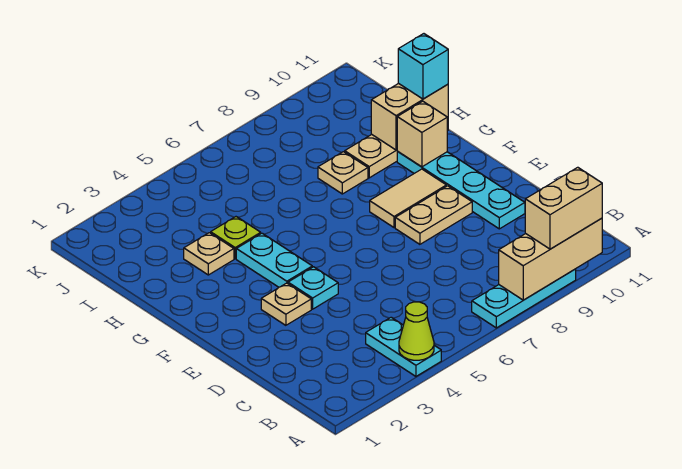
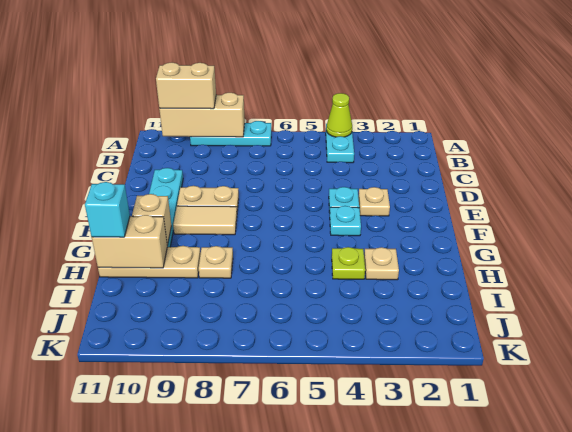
cyan 1x2 plate [236,233,312,287] -> cyan 1x1 plate [330,206,361,236]

